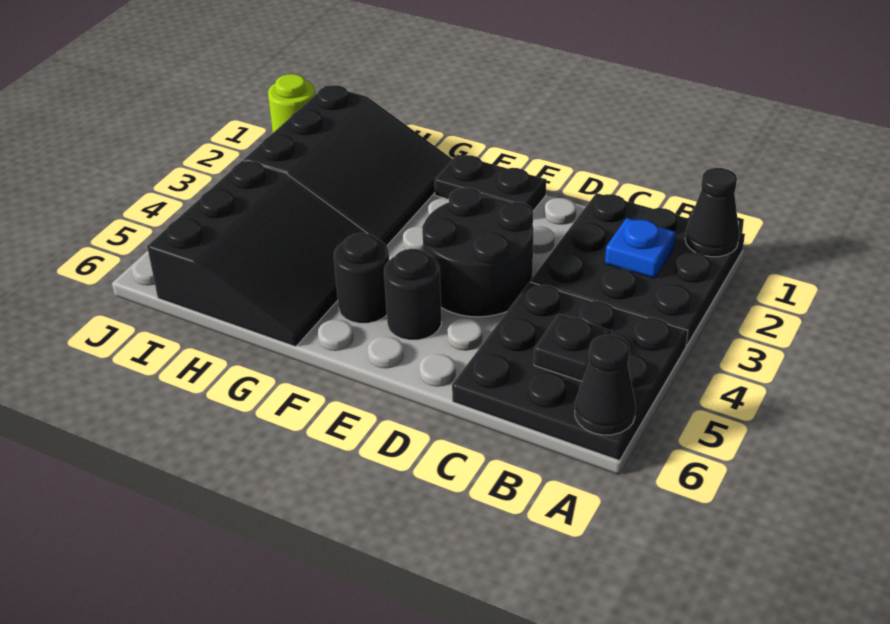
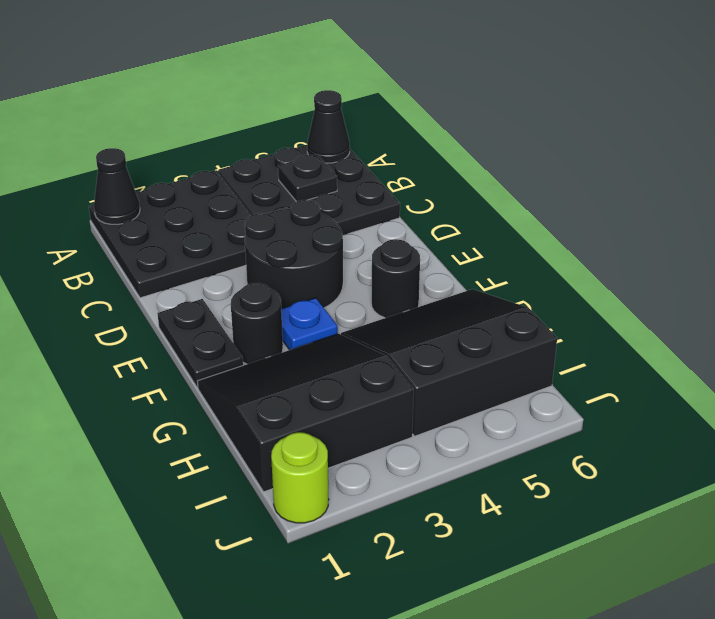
blue 1x1 plate [605,218,676,278] -> blue 1x1 plate moved to [281,298,338,350]
black 1x1 round brick [384,249,441,340] -> black 1x1 round brick moved to [231,283,283,364]

